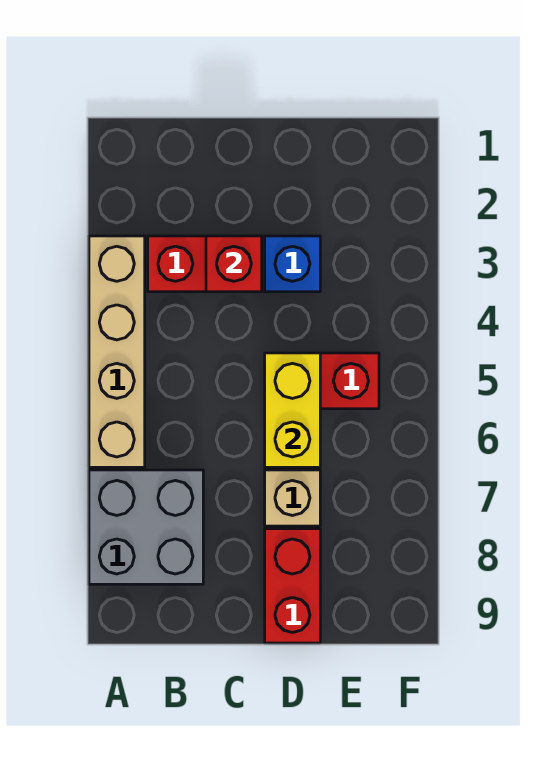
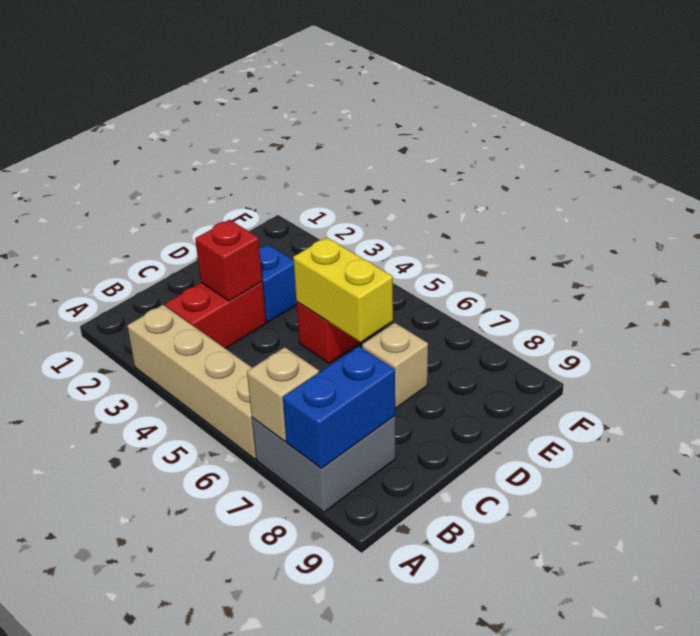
none -> tan 1x1 brick [247,347,319,441]
none -> blue 1x2 brick [283,346,395,468]
red 1x2 brick [265,529,320,643] -> none

